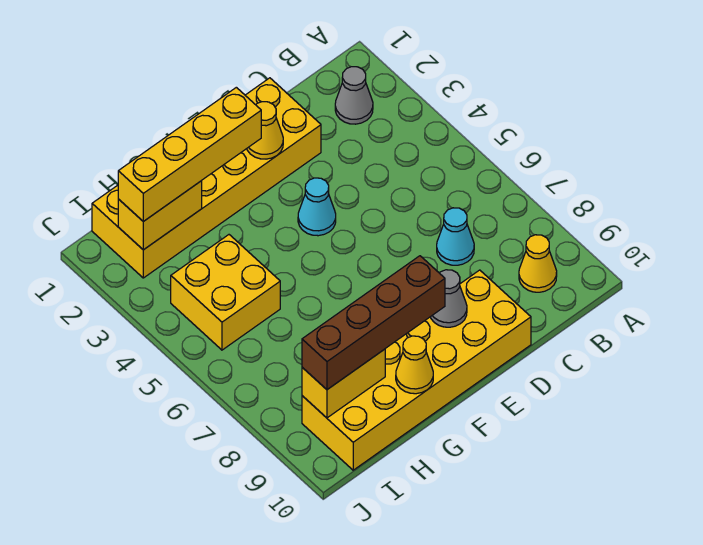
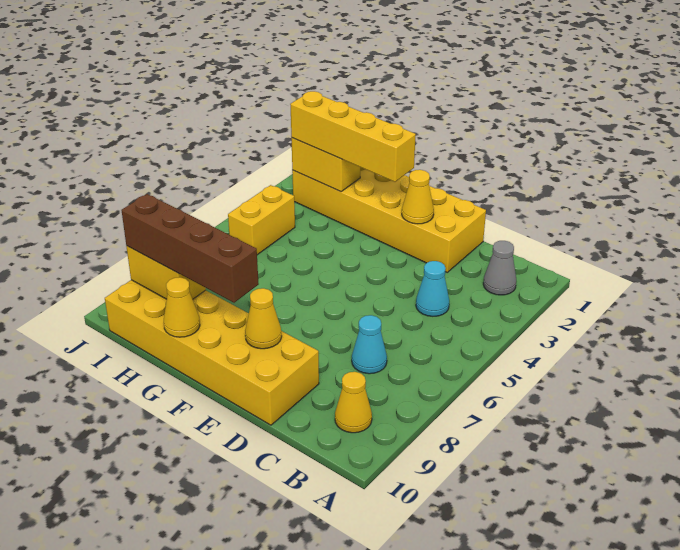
cyan 1x1 cone [298,178,336,236] -> cyan 1x1 cone moved to [416,261,449,316]
grey 1x1 cone [431,270,467,327] -> yellow 1x1 cone [245,288,282,349]
yellow 2x2 brick [171,235,280,350] -> yellow 1x2 brick [228,185,295,255]

